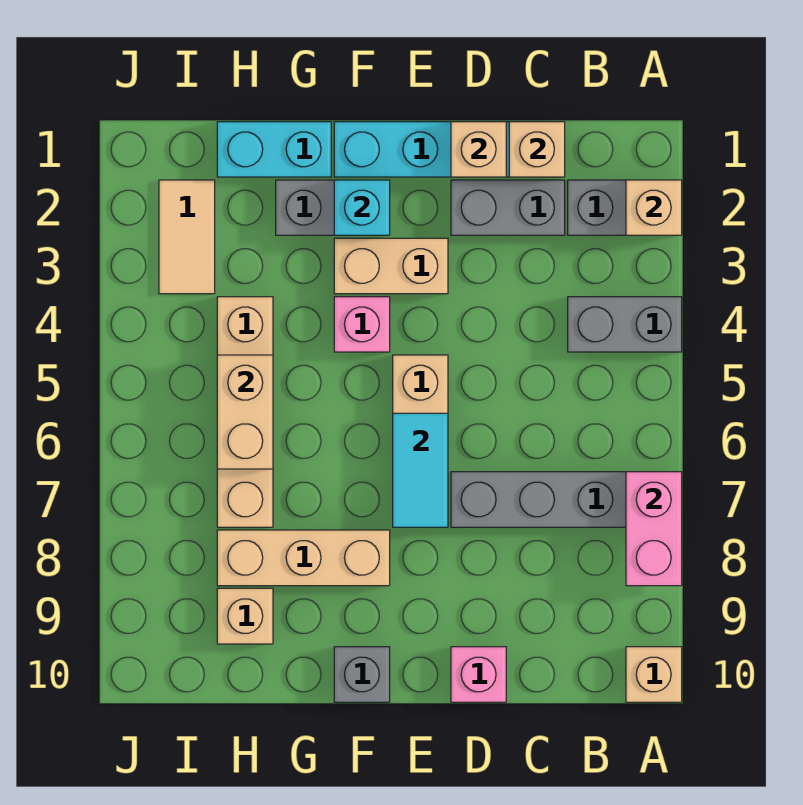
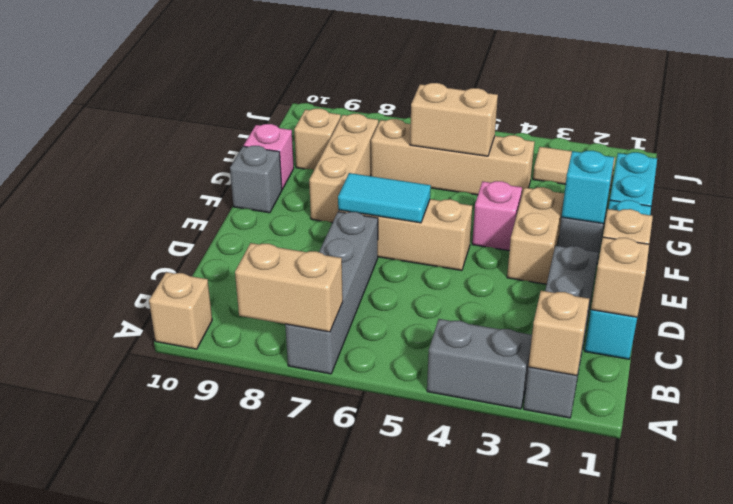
grey 1x2 brick [568,297,682,352] -> grey 1x2 brick turned to [427,319,532,409]
pink 1x2 brick [626,472,682,586] -> tan 1x2 brick [235,243,343,332]
pink 1x1 brick [451,647,506,702] -> pink 1x1 brick moved to [244,124,294,189]

